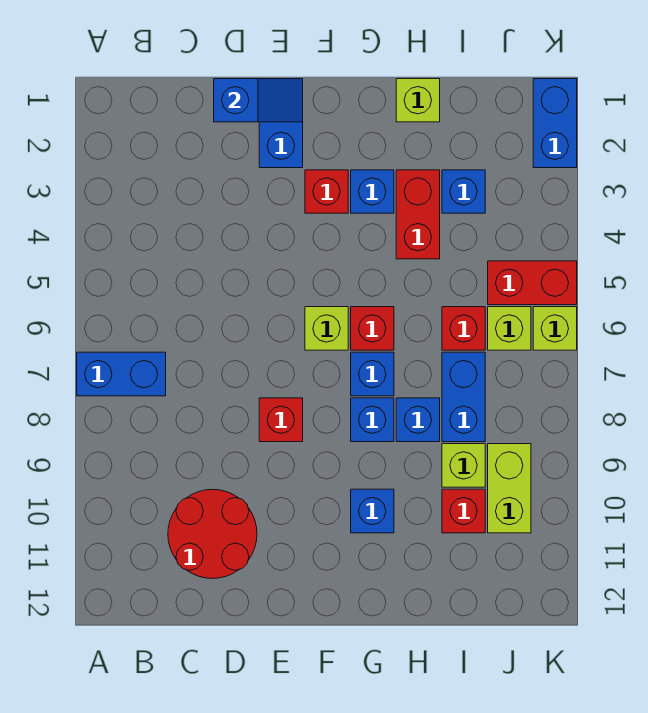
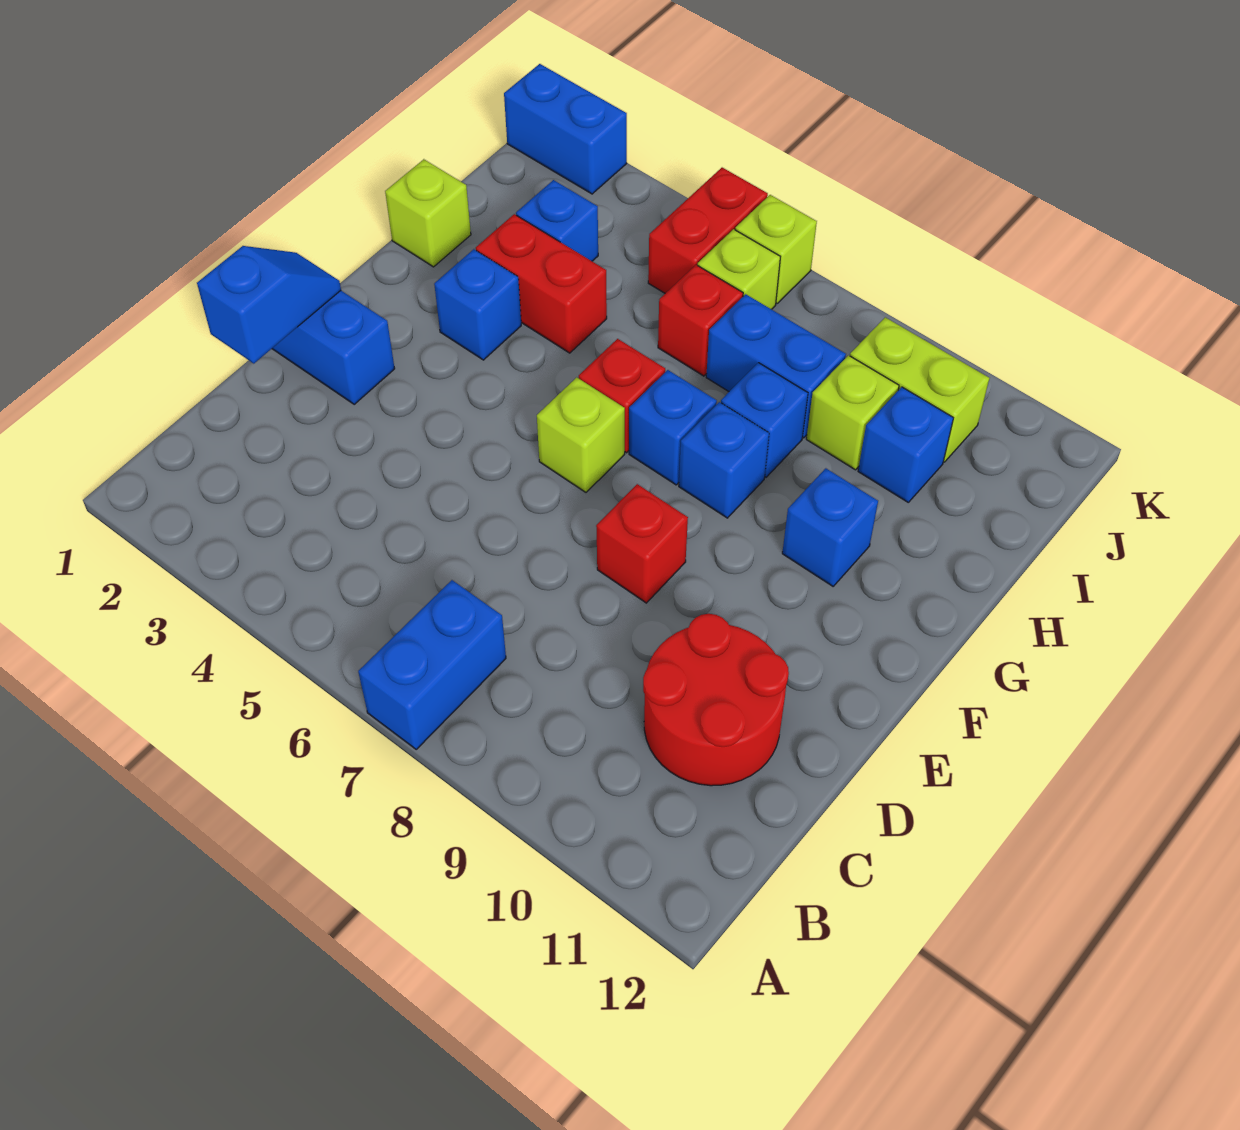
red 1x1 brick [305,170,348,213] -> none
red 1x1 brick [442,489,485,533] -> blue 1x1 brick [858,387,953,502]

